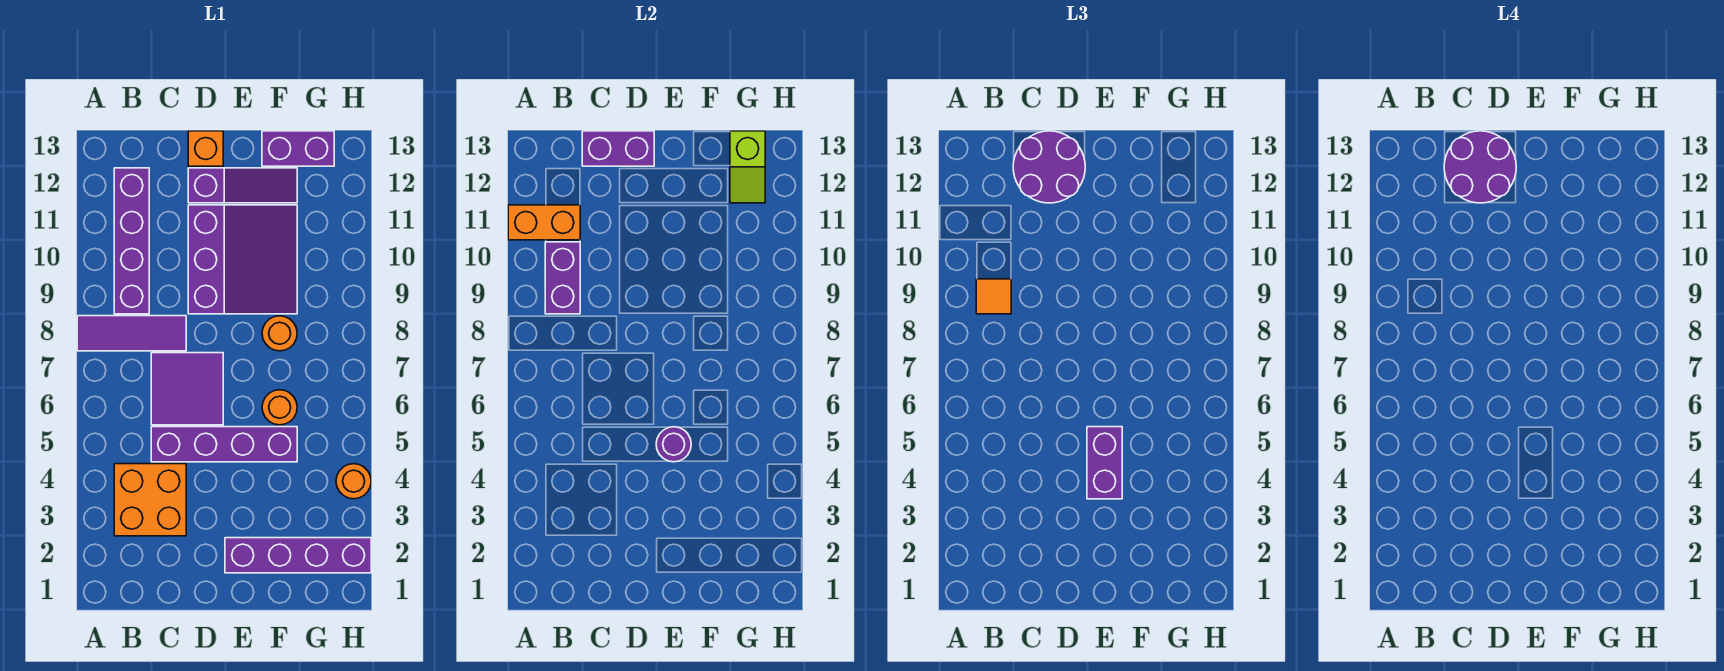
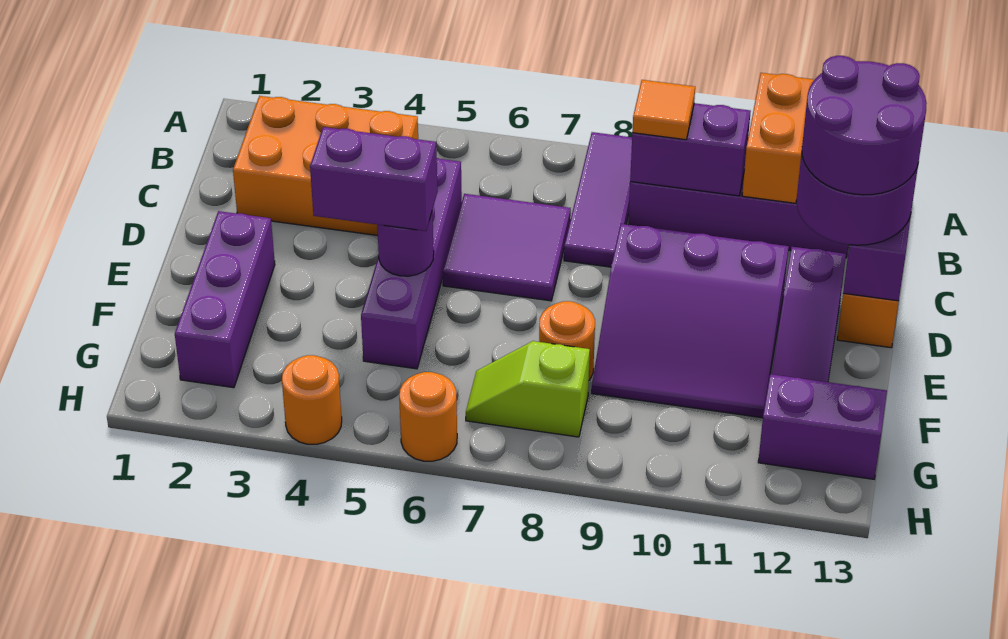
orange 2x2 brick [114,464,186,536] -> orange 2x3 brick [233,96,418,236]
purple 1x4 brick [225,538,371,573] -> purple 1x3 brick [175,211,275,388]
orange 1x1 round brick [262,390,297,425] -> orange 1x1 round brick moved to [399,372,457,461]
purple 1x2 brick [262,131,334,166] -> purple 1x2 brick turned to [758,374,887,479]
lime 1x2 slope [730,131,765,203] -> lime 1x2 slope moved to [466,341,590,437]

